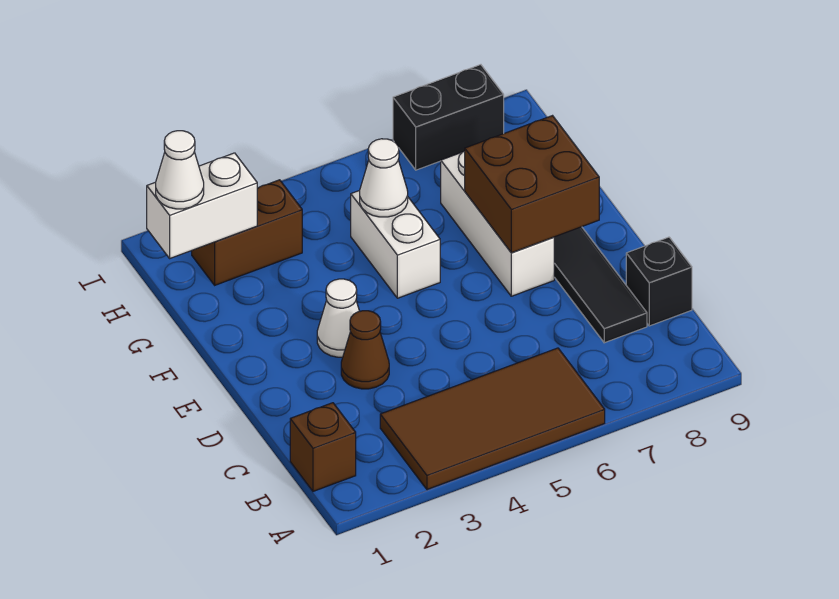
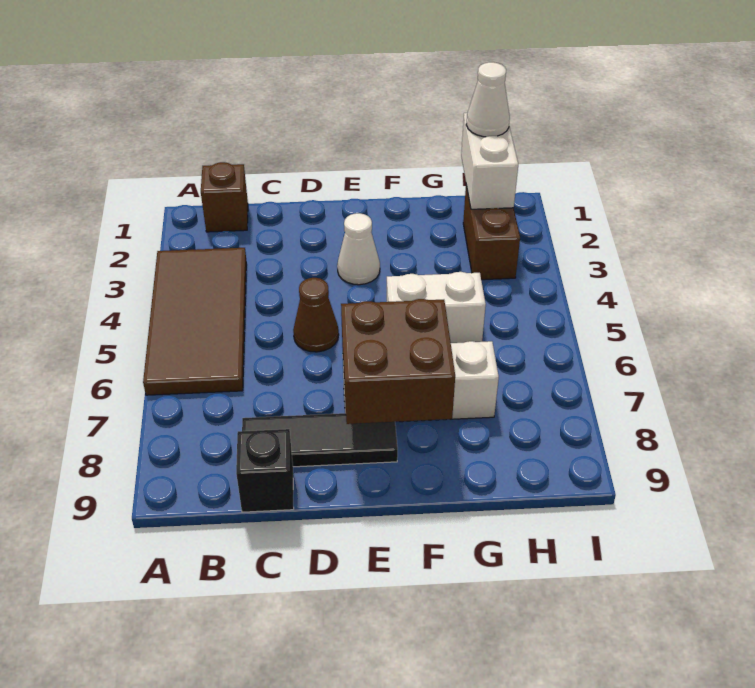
brown 1x1 cone [341,311,389,389] -> brown 1x1 cone moved to [293,278,339,352]
white 1x1 cone [360,139,408,217] -> none
black 1x2 brick [393,65,504,170] -> none

